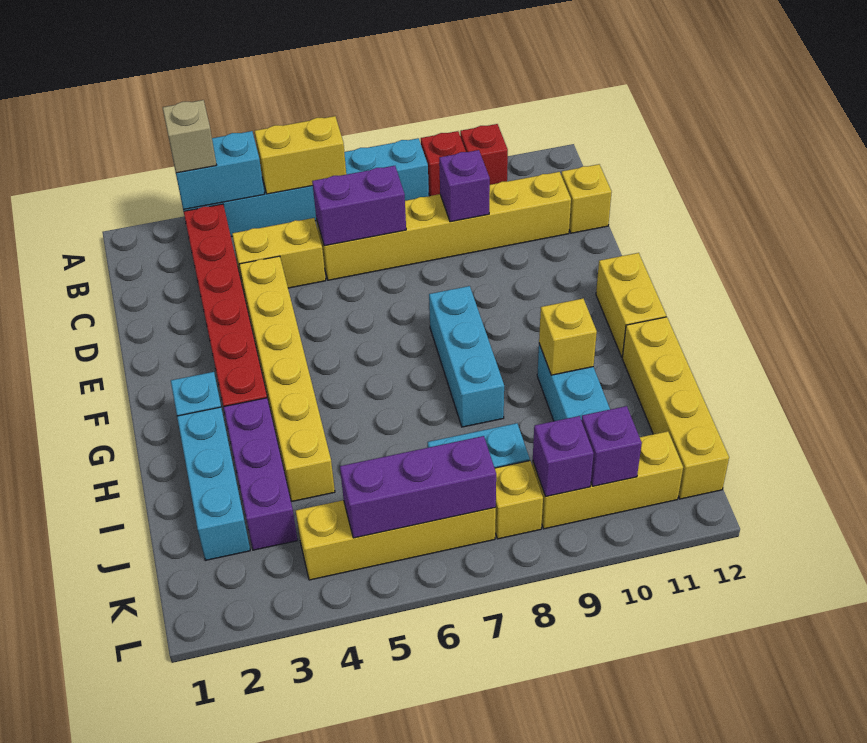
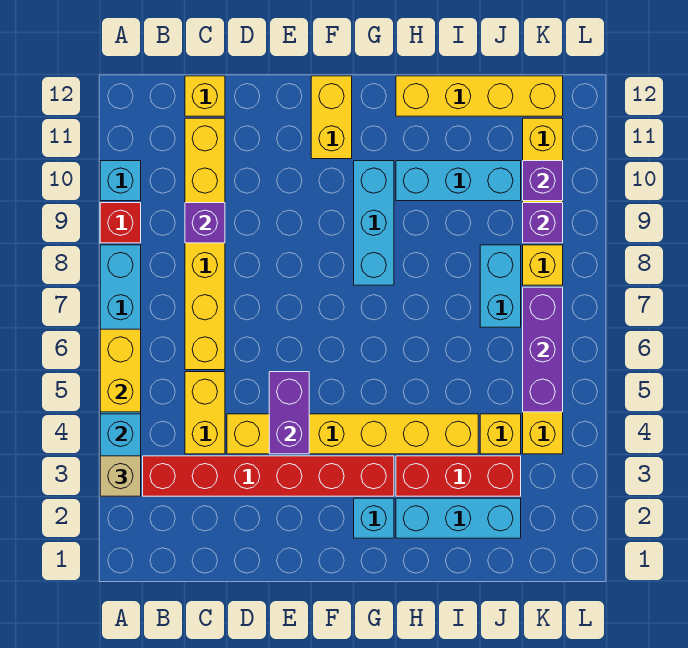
red 1x1 brick [460,124,508,185] -> cyan 1x1 brick [100,161,141,201]
purple 1x2 brick [312,166,406,246] -> purple 1x2 brick moved to [269,372,309,454]
cyan 1x3 brick [429,286,504,427] -> cyan 1x3 brick turned to [354,161,394,285]
yellow 1x2 brick [596,253,666,357] -> yellow 1x2 brick turned to [311,76,352,159]
purple 1x3 brick [224,398,298,550] -> red 1x3 brick [396,456,521,496]
yellow 1x1 brick [539,299,597,375] -> yellow 1x1 brick moved to [480,414,521,454]

